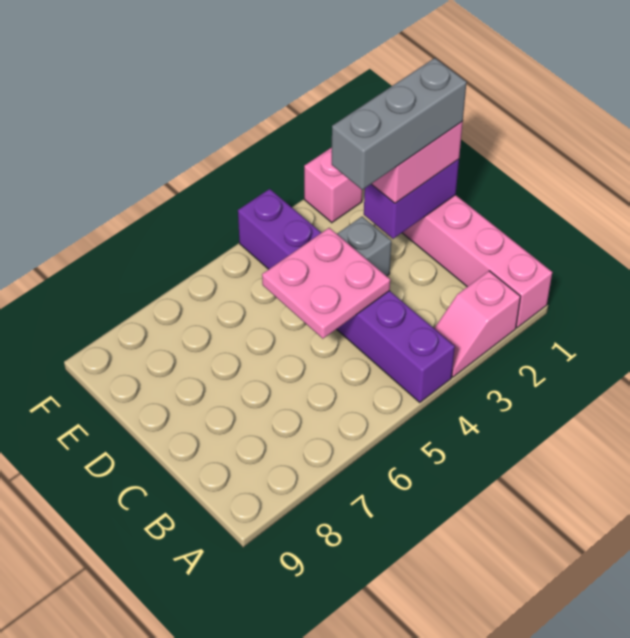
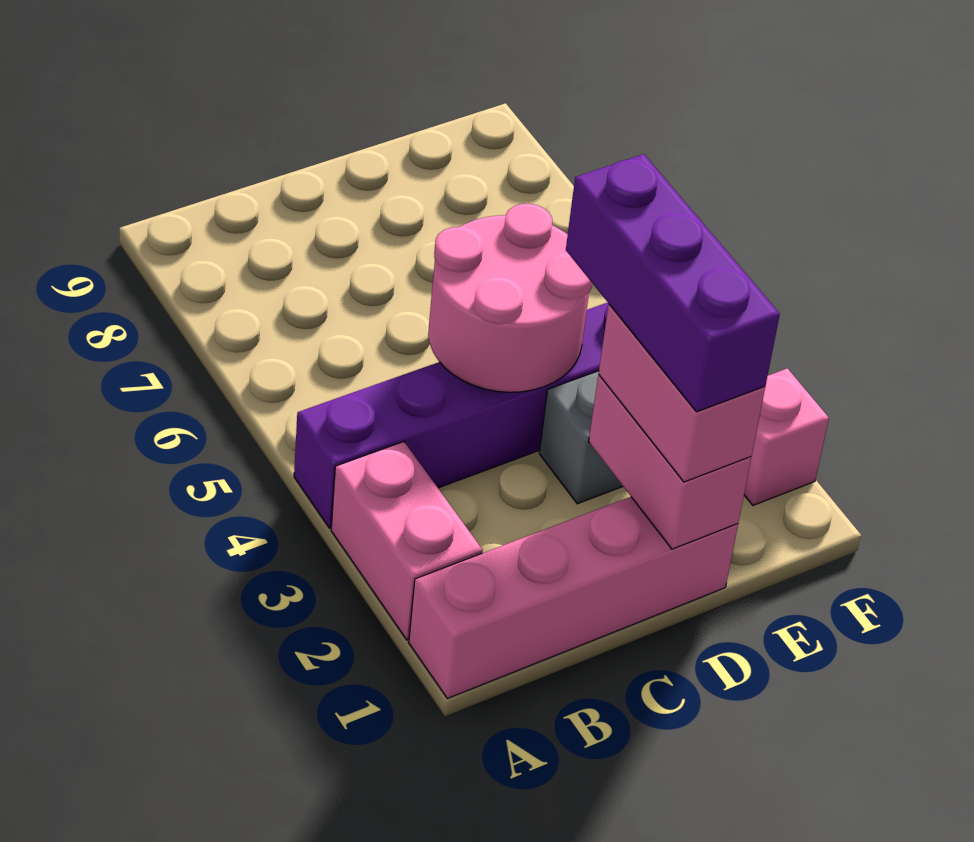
pink 1x2 slope [434,271,521,377] -> pink 1x2 brick [331,442,483,640]
pink 2x2 plate [262,228,390,339] -> pink 2x2 round brick [428,204,592,392]
purple 1x2 brick [364,159,459,239] -> pink 1x2 brick [589,375,751,549]
grey 1x3 brick [332,58,467,190] -> purple 1x3 brick [566,154,780,412]

